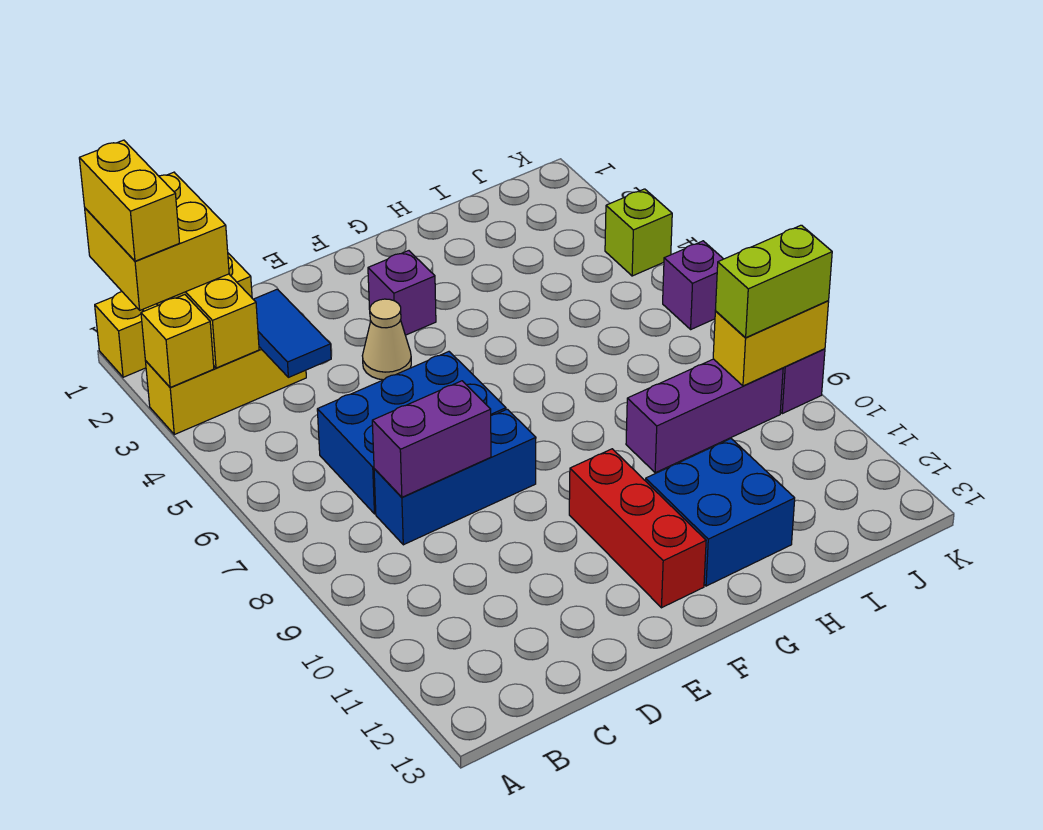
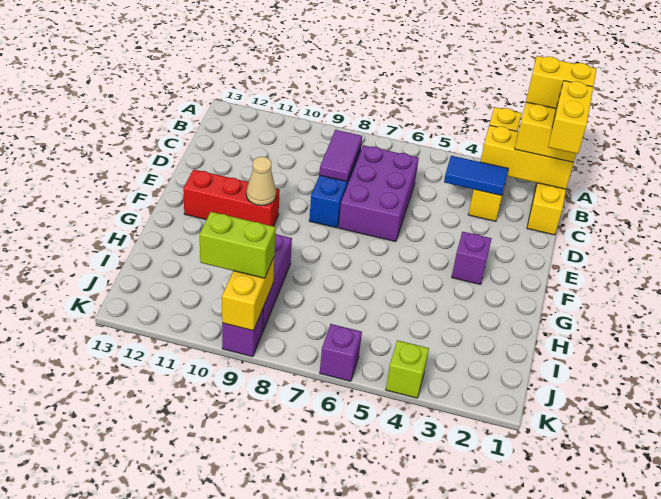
none -> yellow 1x2 brick [548,81,593,154]
blue 2x3 brick [317,352,506,514] -> purple 2x3 brick [339,145,419,242]
purple 1x2 brick [372,381,491,497] -> purple 1x2 tile [319,130,362,182]
tan 1x1 cone [362,299,411,380] -> tan 1x1 cone moved to [246,157,276,206]
blue 2x2 brick [646,439,795,586] -> none
lime 1x2 brick [715,225,832,337] -> lime 1x2 brick turned to [200,212,276,278]

